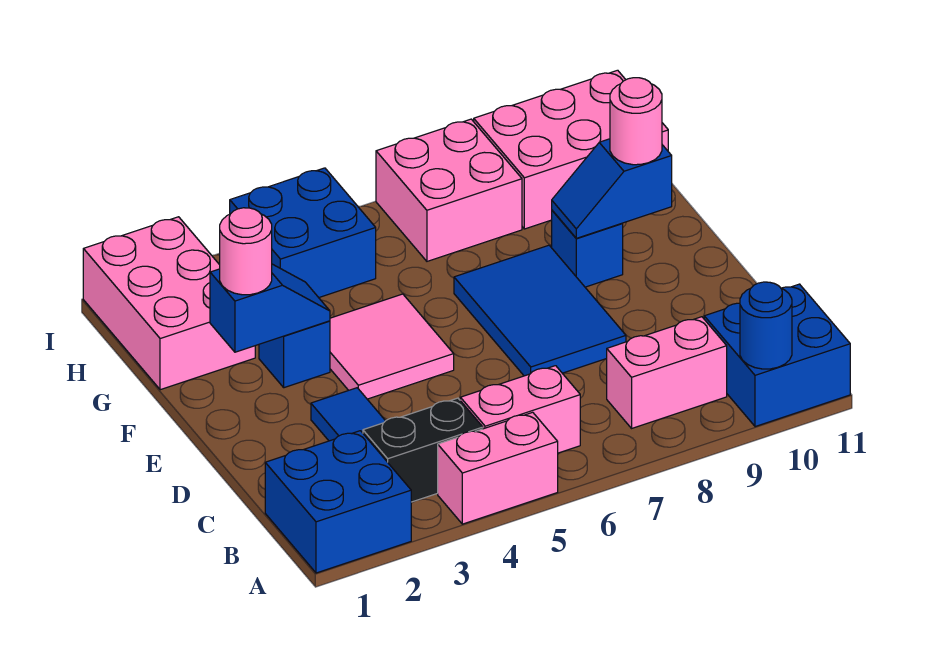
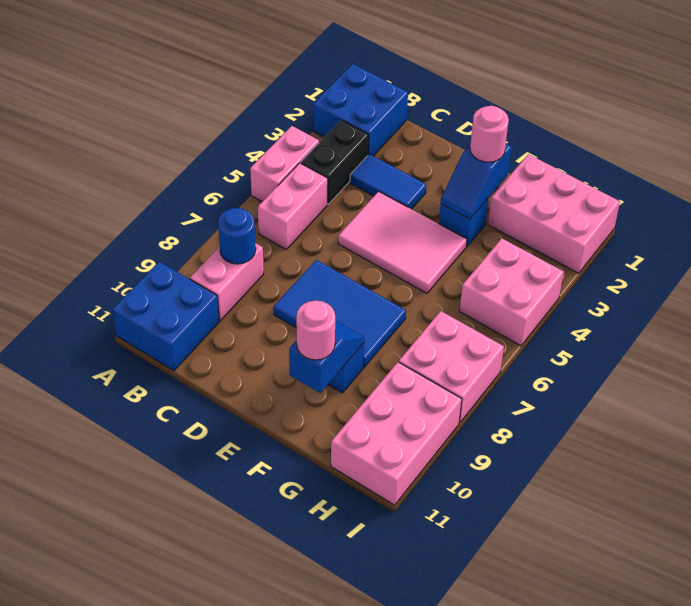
blue 1x1 round brick [740,282,792,369] -> blue 1x1 round brick moved to [218,208,256,264]
pink 2x2 tile [330,294,454,399] -> pink 2x3 tile [338,191,467,293]
blue 2x2 brick [230,168,376,298] -> pink 2x2 brick [460,238,564,346]

